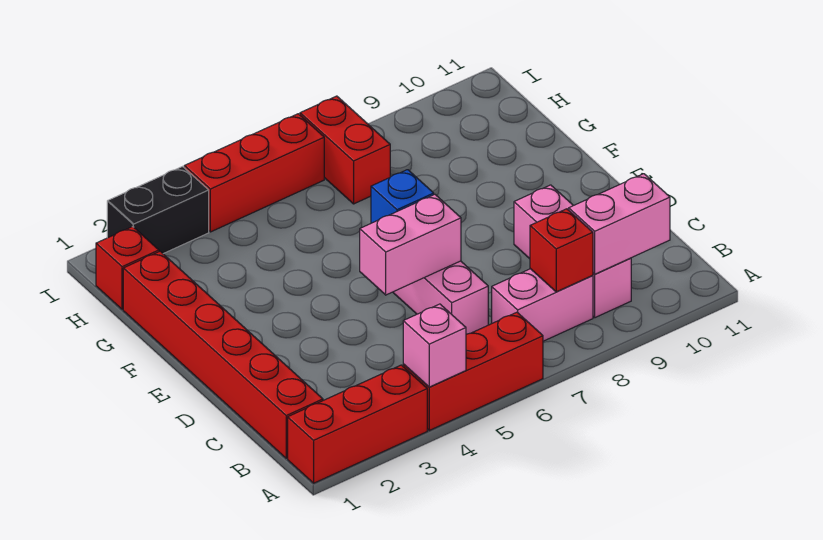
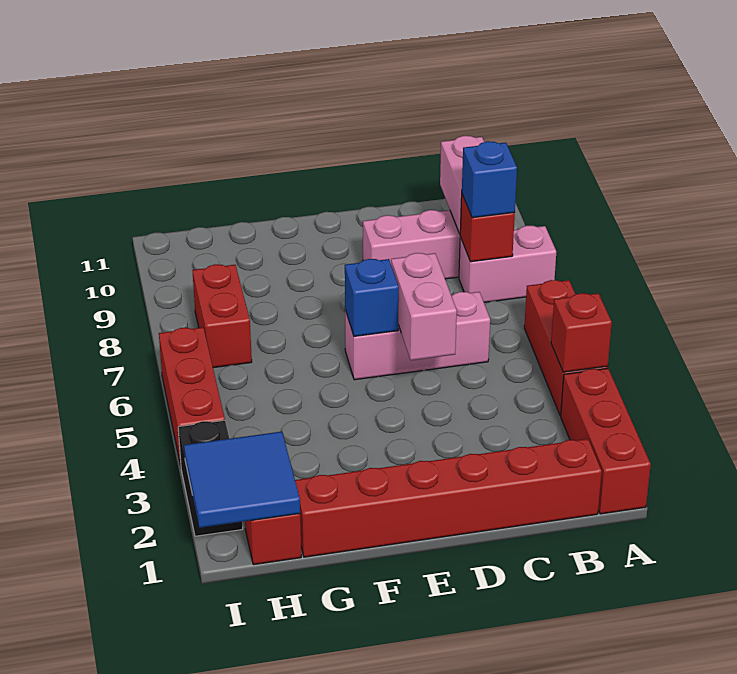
pink 1x1 brick [403,304,466,387] -> red 1x1 brick [551,293,612,372]
pink 1x2 brick [492,269,593,341] -> pink 1x2 brick turned to [459,226,556,302]
none -> blue 1x1 brick [462,141,517,218]
none -> blue 2x2 tile [184,432,300,528]
red 1x2 brick [300,96,390,204] -> red 1x2 brick turned to [192,264,252,368]

